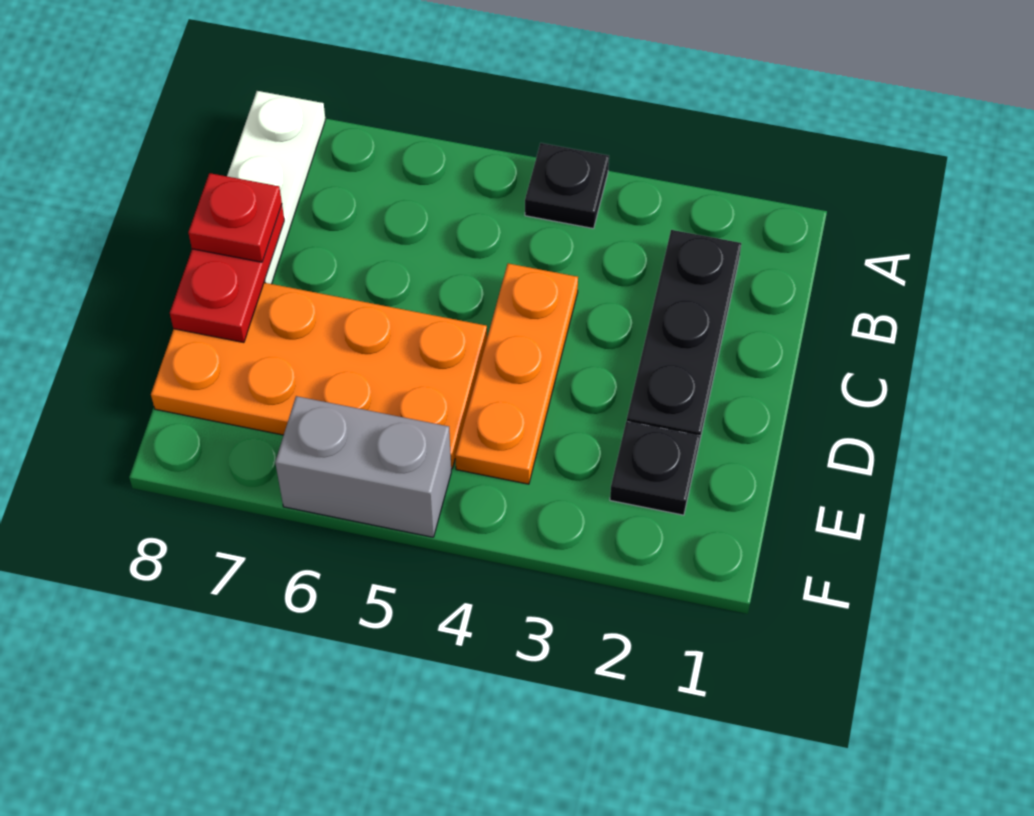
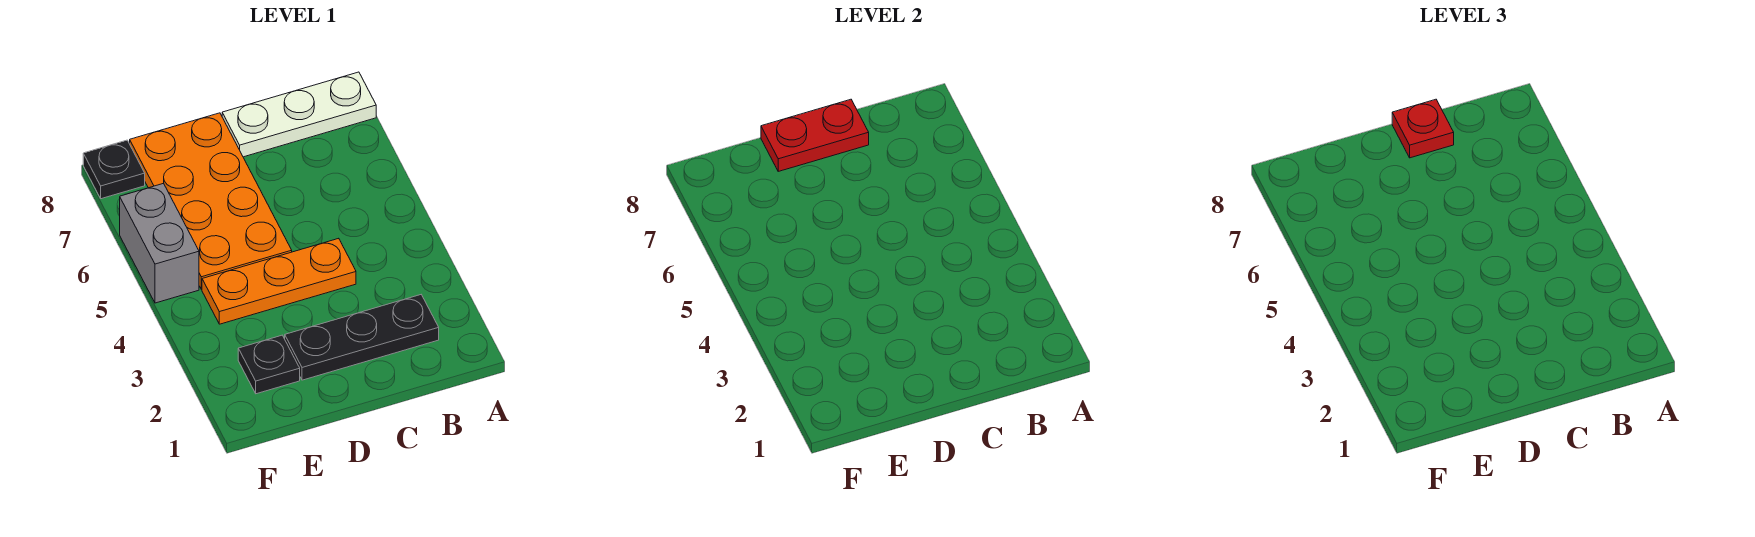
black 1x1 plate [525,143,609,229] -> black 1x1 plate moved to [83,140,145,199]

